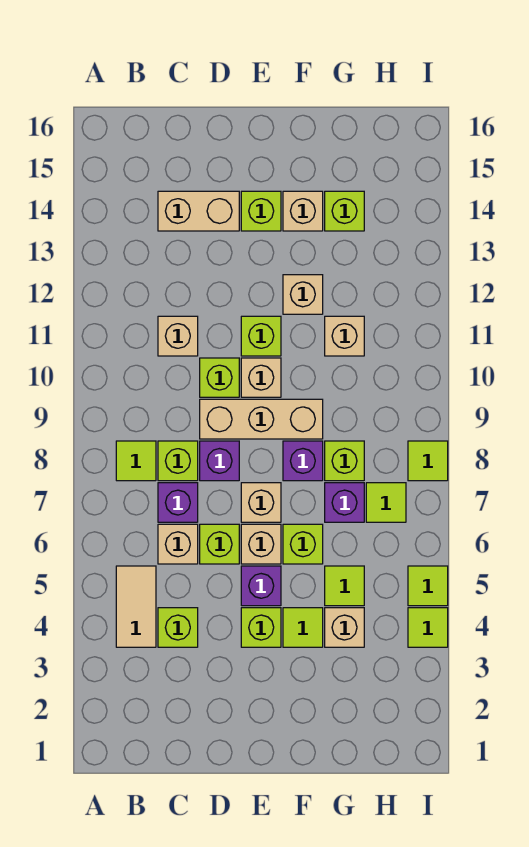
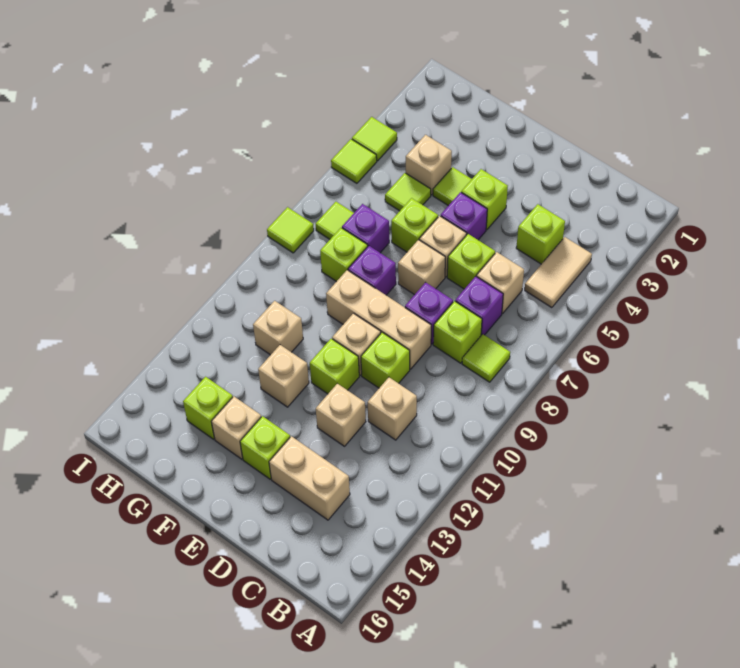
none -> tan 1x1 brick [316,384,366,446]

